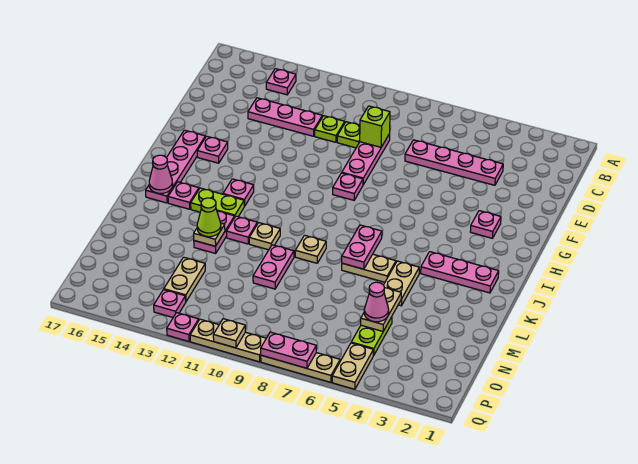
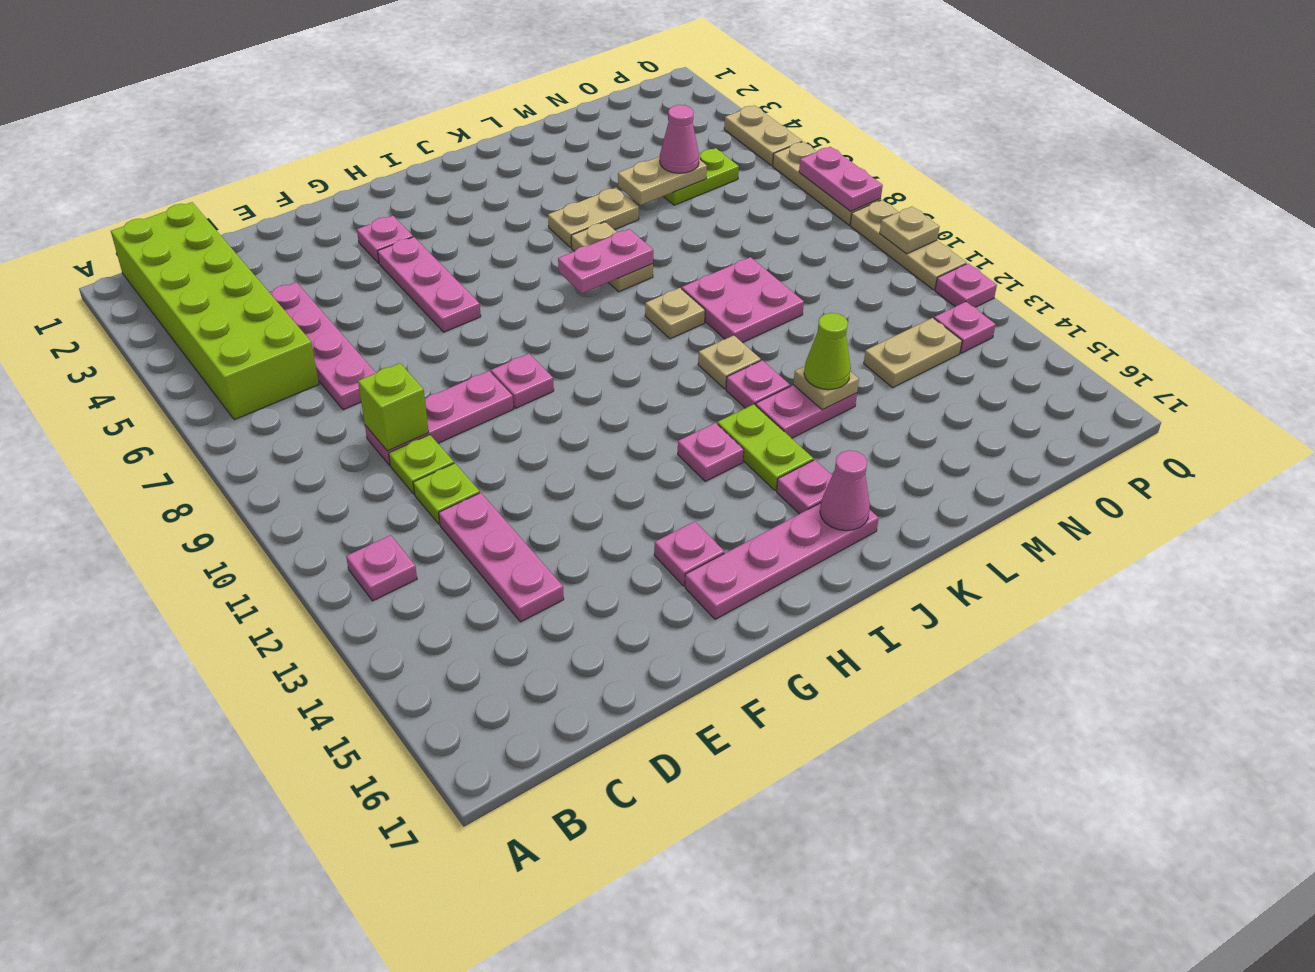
none -> lime 2x6 brick [111,202,319,420]
pink 1x1 plate [266,69,296,95] -> pink 1x1 plate moved to [346,535,417,601]
pink 1x3 plate [421,252,499,293] -> pink 1x3 plate moved to [378,237,481,332]
pink 1x2 plate [253,245,294,289] -> pink 2x2 plate [682,257,804,343]
tan 1x2 plate [332,343,373,389] -> tan 1x2 plate turned to [724,105,802,166]

